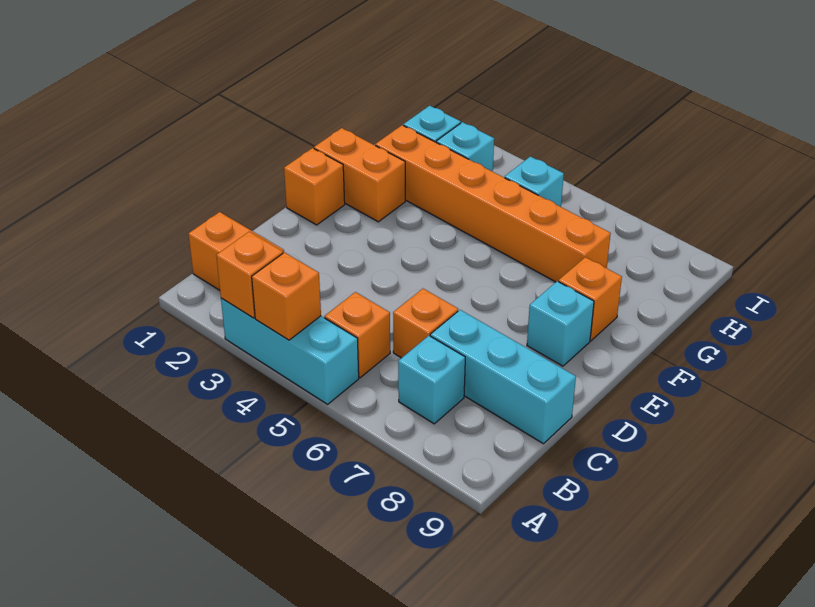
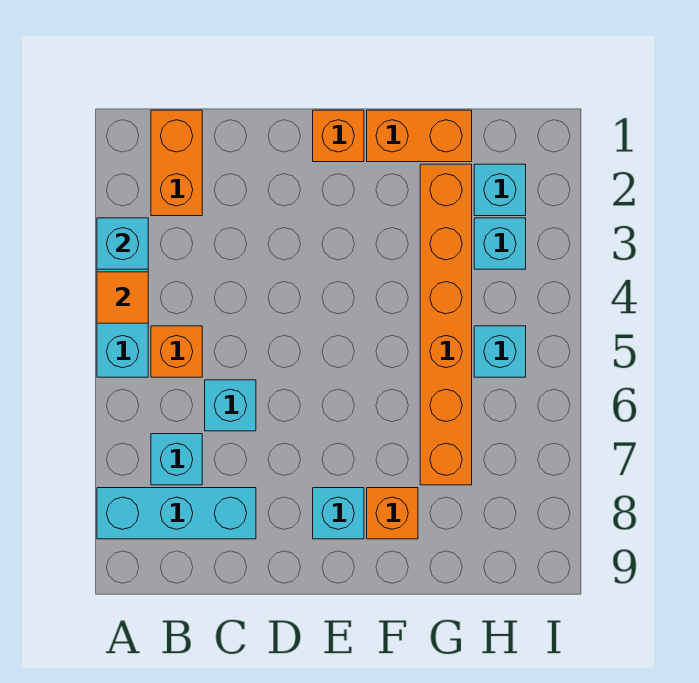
orange 1x1 brick [216,232,283,318] -> cyan 1x1 brick [97,218,148,269]
orange 1x1 brick [252,252,321,340] -> orange 1x1 tile [97,272,148,323]
orange 1x1 brick [393,289,458,358] -> cyan 1x1 brick [205,380,256,431]
cyan 1x3 brick [430,310,576,444] -> cyan 1x3 brick turned to [97,488,256,539]
orange 1x2 brick [314,128,405,222] -> orange 1x2 brick turned to [367,110,472,162]

